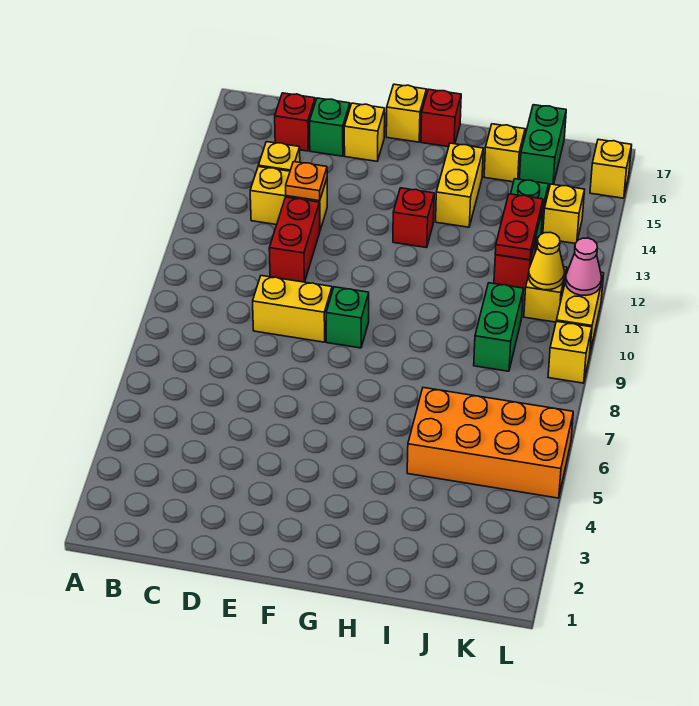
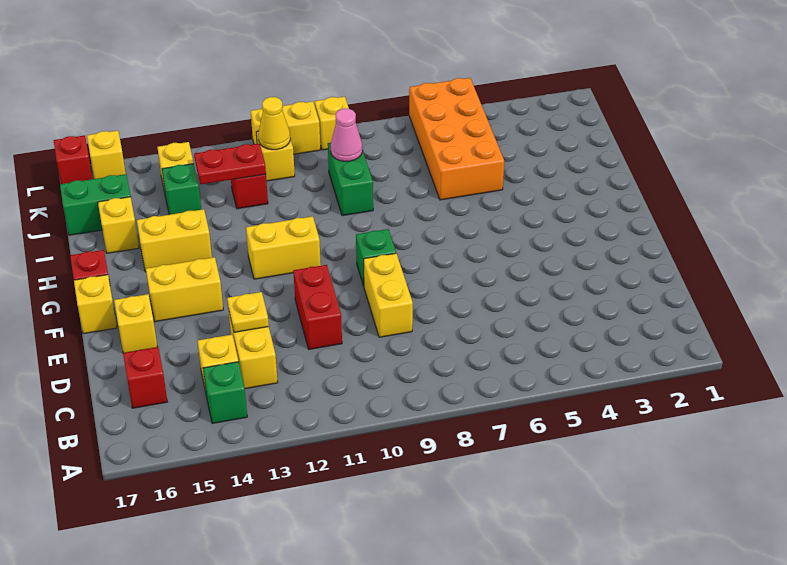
red 1x2 brick [269,197,320,282] -> red 1x2 brick turned to [293,265,342,349]
orange 1x1 plate [286,162,327,201] -> yellow 1x1 plate [227,292,269,332]
green 1x1 brick [309,98,350,156] -> green 1x1 brick moved to [203,362,247,424]
none -> yellow 1x2 brick [146,257,223,322]
none -> yellow 1x2 brick [246,216,321,279]
red 1x1 brick [393,188,434,248] -> red 1x1 brick moved to [54,135,92,184]
green 1x2 brick [474,283,523,371] -> green 1x2 brick turned to [328,143,373,216]
pink 1x1 cone [566,238,601,295] -> pink 1x1 cone moved to [331,109,362,161]

